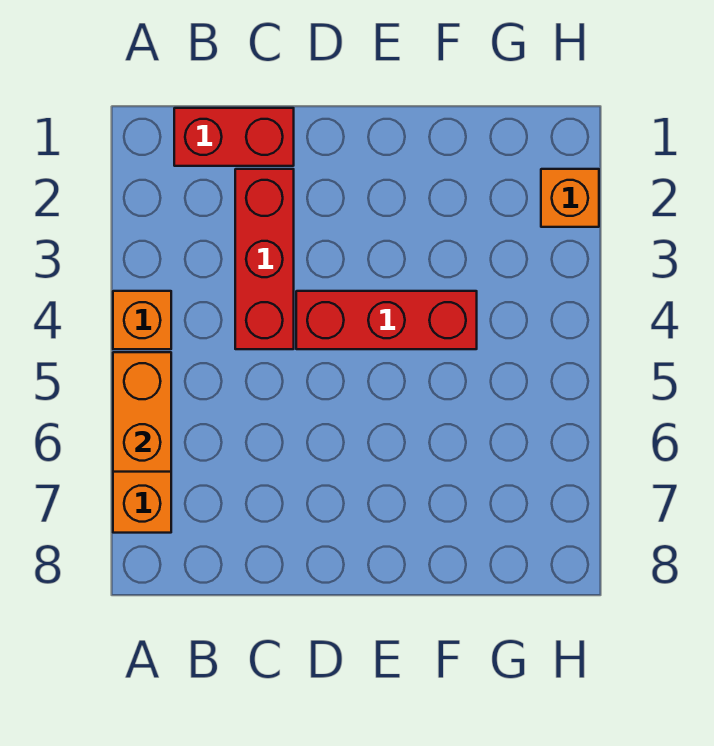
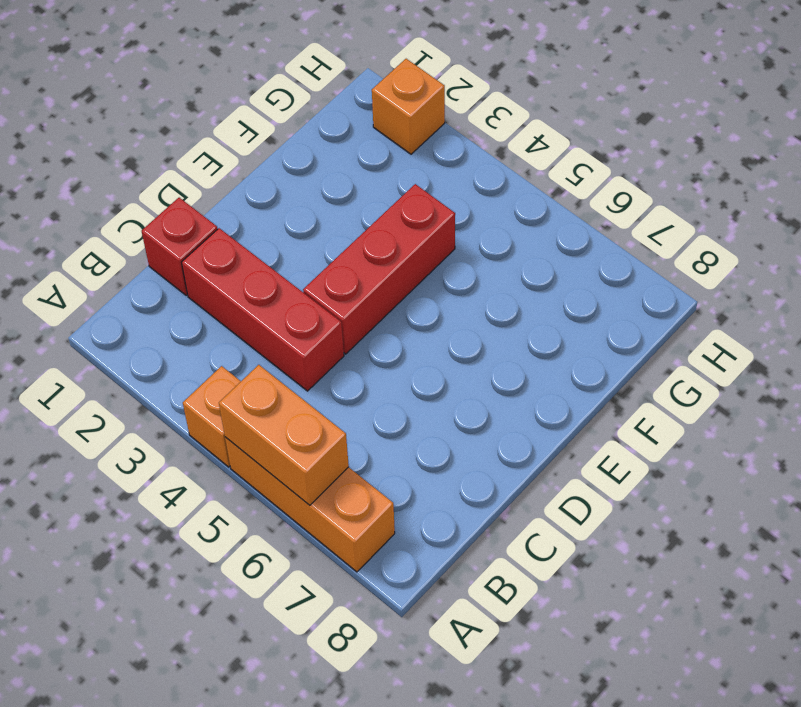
red 1x2 brick [174,108,294,166] -> red 1x1 brick [142,198,217,295]

